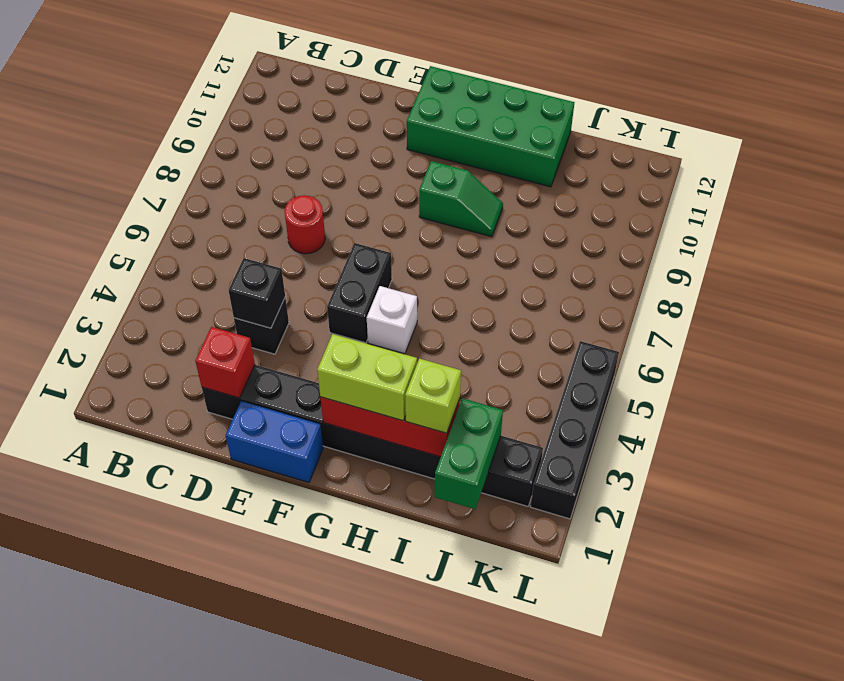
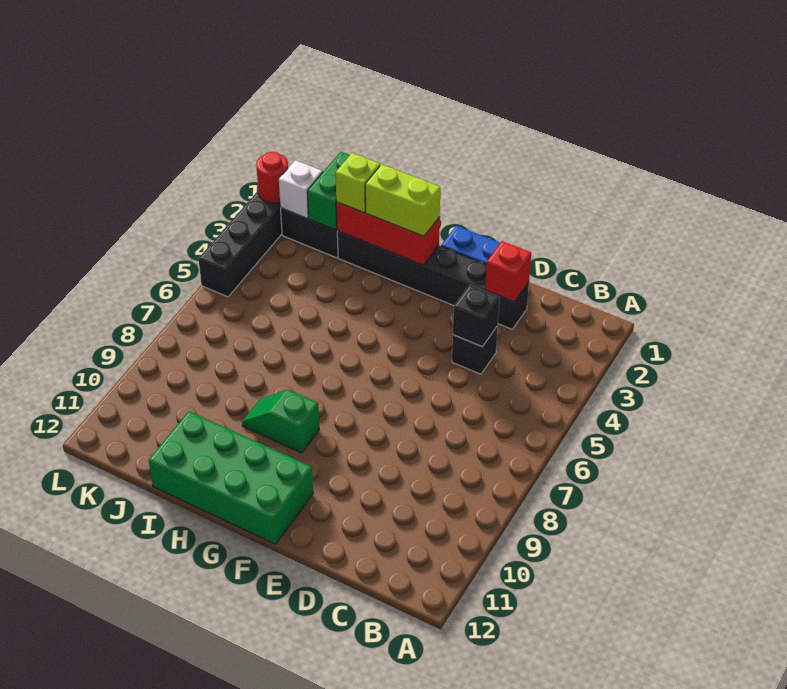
red 1x1 round brick [284,195,325,254] -> red 1x1 round brick moved to [256,152,288,203]
black 1x2 brick [327,243,392,343] -> none
white 1x1 brick [367,286,417,354] -> white 1x1 brick moved to [279,160,322,218]

